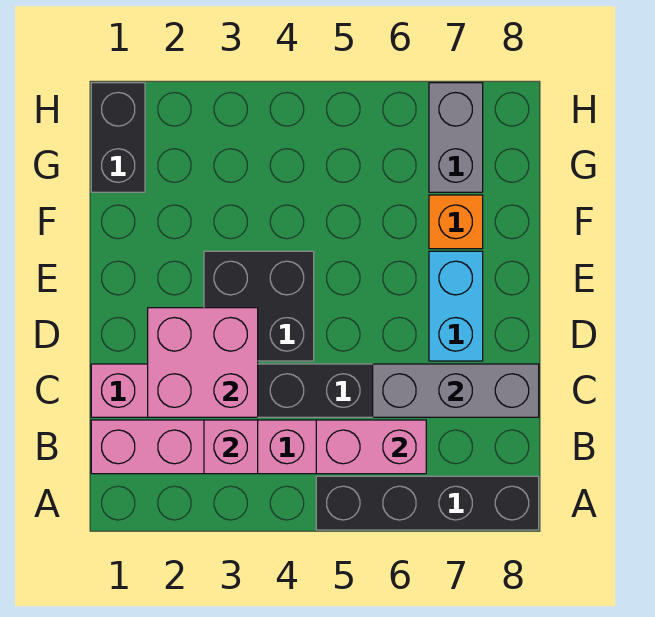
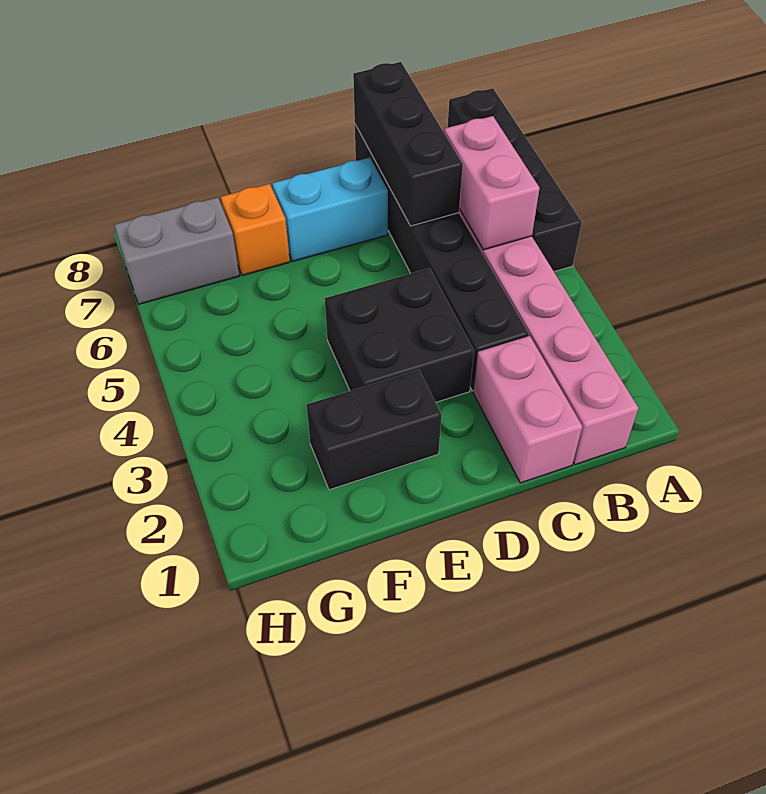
pink 1x1 brick [204,420,258,474] -> none
pink 2x2 brick [148,308,258,417] -> none
grey 1x3 brick [373,364,539,417] -> black 1x3 brick [353,62,463,226]
black 1x2 brick [91,83,145,192] -> black 1x2 brick moved to [307,370,442,490]

